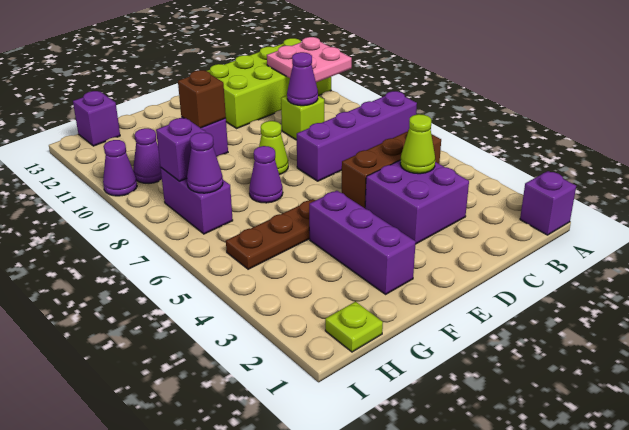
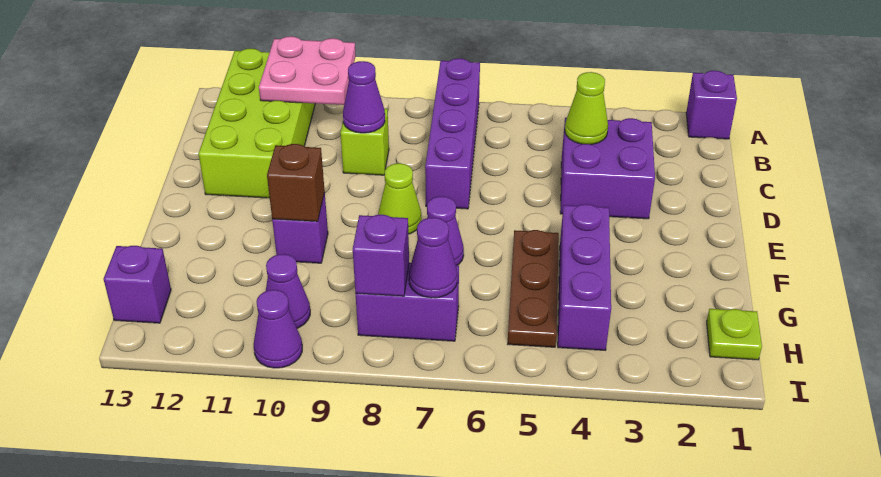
brown 1x3 brick [342,130,441,208] -> none
purple 1x3 brick [309,191,416,294] -> purple 1x3 brick turned to [558,204,611,350]

